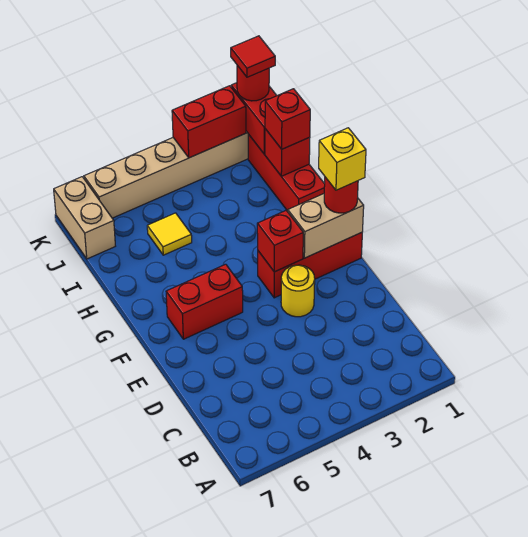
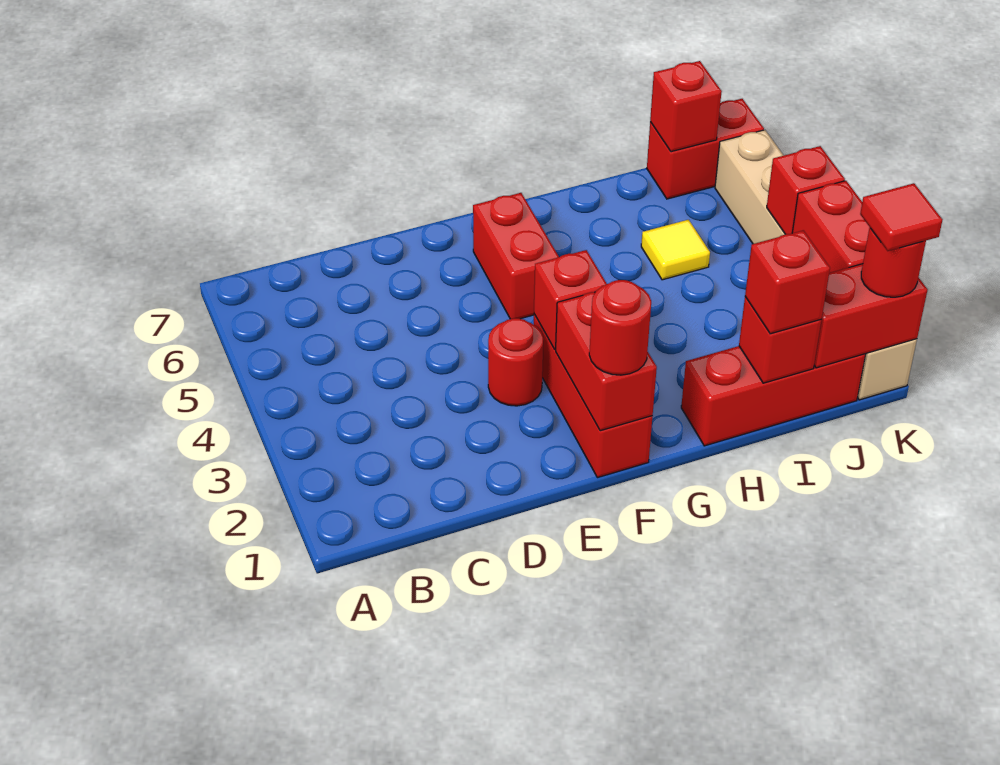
yellow 1x1 round brick [281,265,315,317] -> red 1x1 round brick [488,318,543,406]
tan 1x2 brick [288,194,364,258] -> red 1x2 brick [556,292,657,431]
yellow 1x1 brick [319,128,366,190] -> none
tan 1x2 brick [54,177,115,259] -> red 1x2 brick [647,99,764,199]
none -> red 1x1 brick [650,61,722,152]
none -> red 1x1 brick [767,146,845,234]

